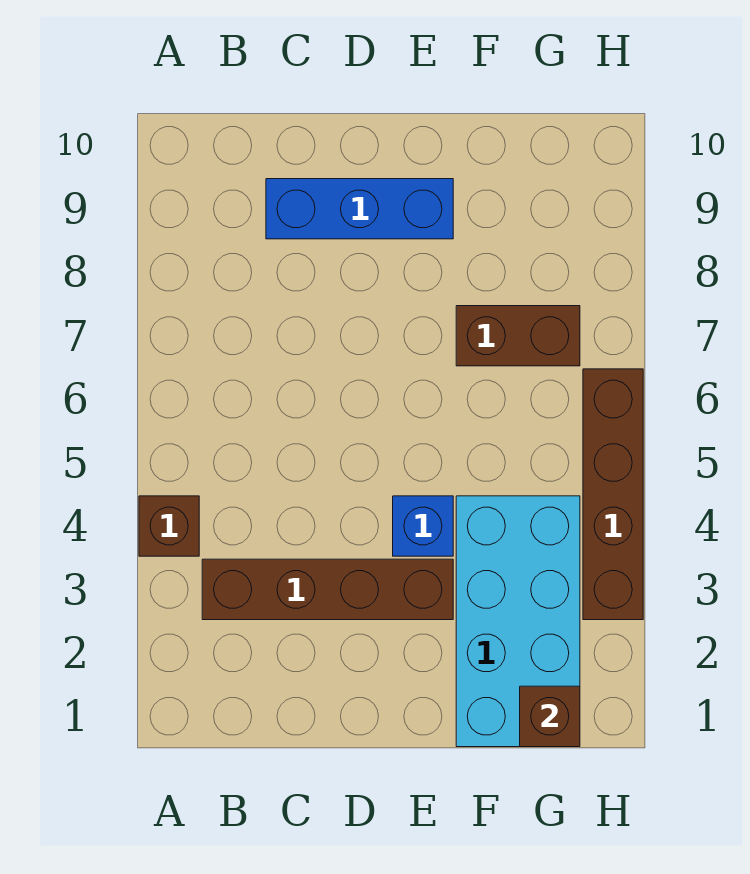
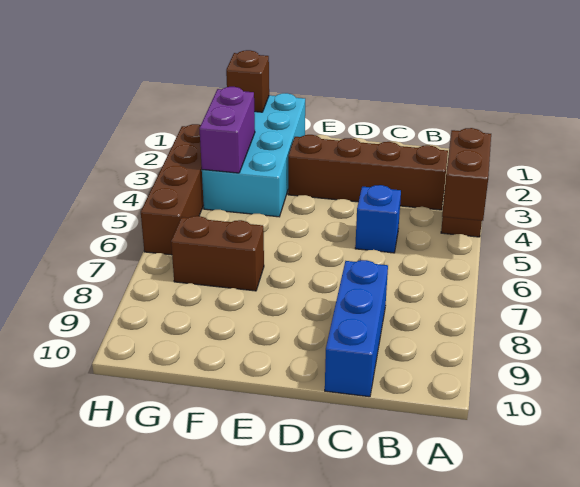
none -> brown 1x2 brick [442,128,491,221]
blue 1x3 brick [266,179,453,239] -> blue 1x3 brick turned to [325,260,388,397]
blue 1x1 brick [393,496,453,556] -> blue 1x1 brick moved to [355,185,401,253]
none -> purple 1x2 brick [199,87,255,173]

